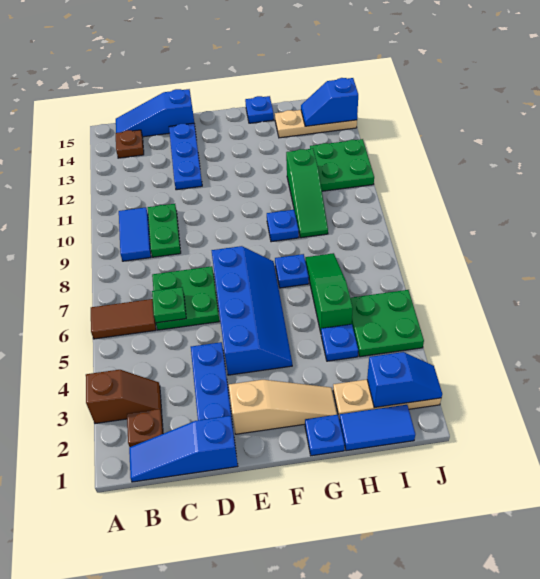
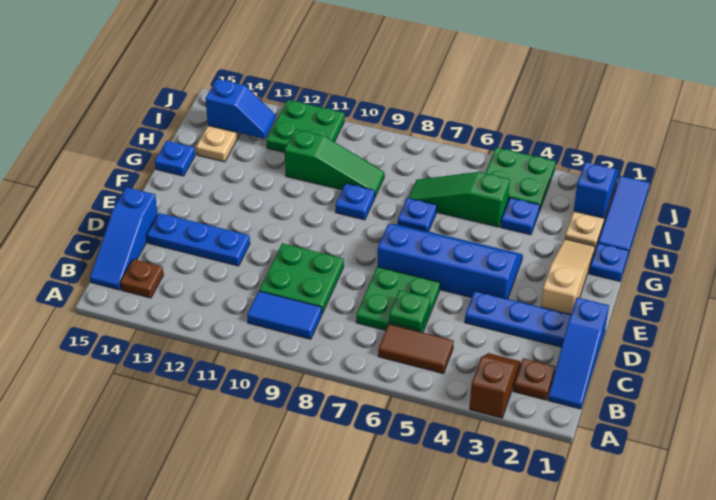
brown 1x2 tile [91,299,156,339] -> brown 1x2 tile turned to [378,324,454,374]
green 1x2 plate [148,204,181,257] -> green 2x2 plate [259,243,344,314]
blue 1x2 tile [339,405,415,451] -> blue 1x3 tile [598,176,650,255]
blue 1x2 slope [301,78,358,126] -> blue 1x2 slope turned to [206,79,275,139]

